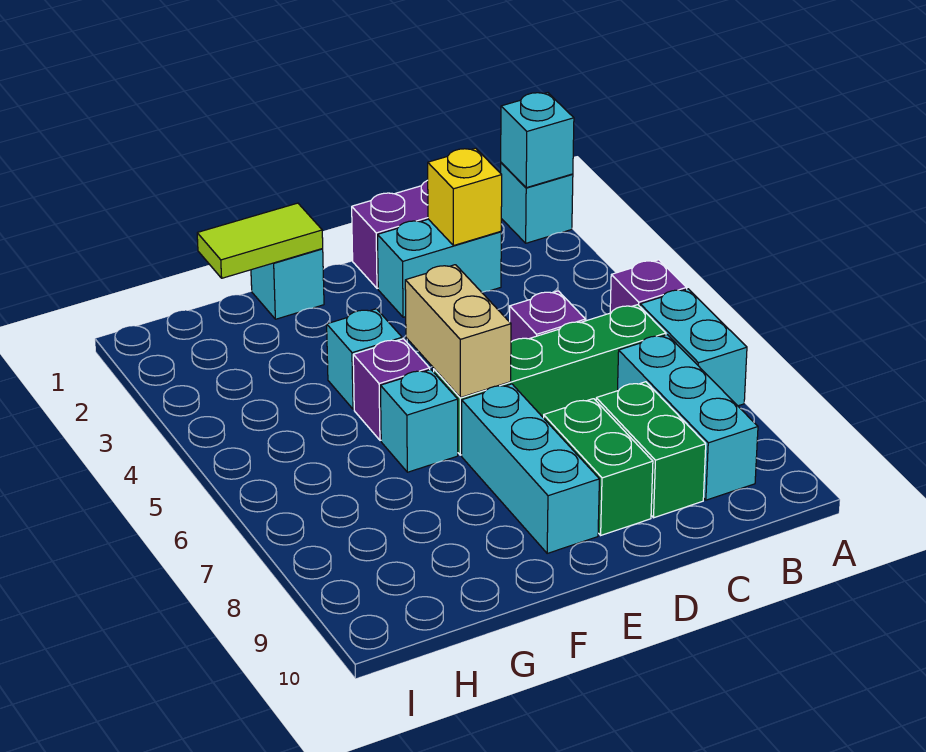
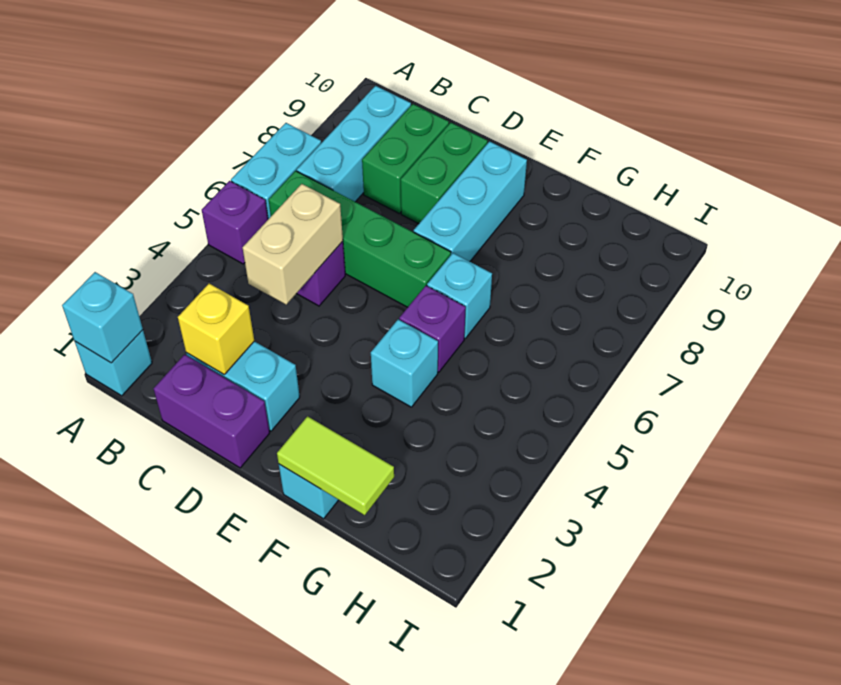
tan 1x2 brick [405,265,511,398] -> tan 1x2 brick moved to [243,184,343,305]

